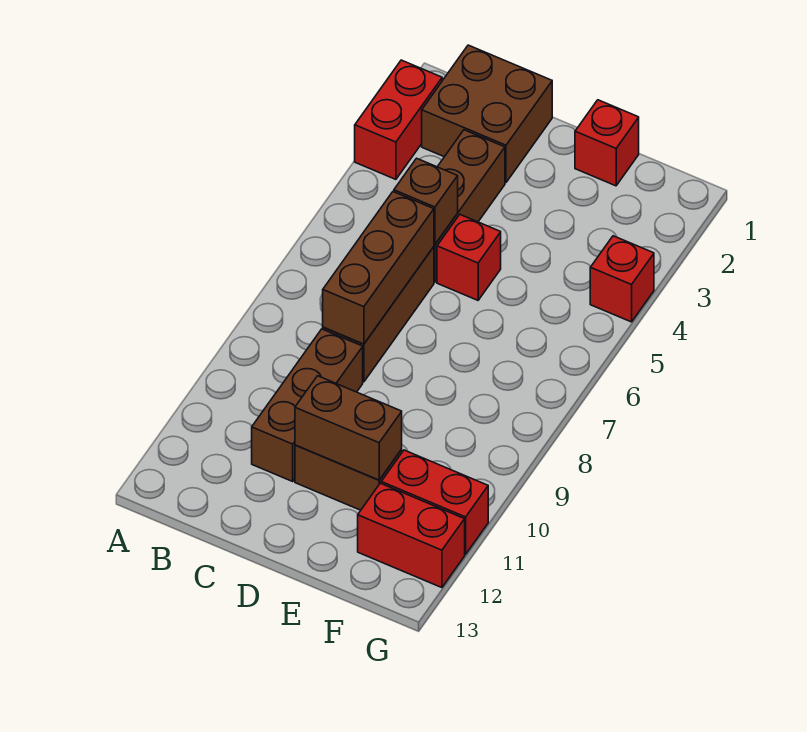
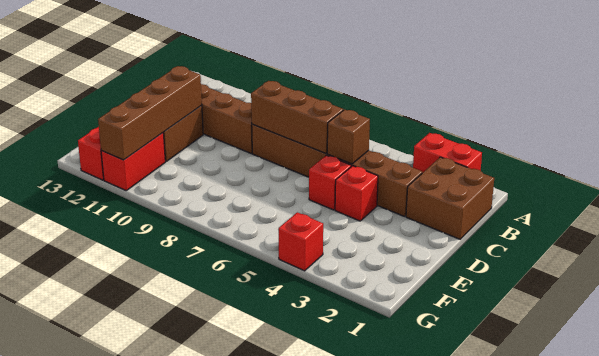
brown 1x2 brick [295,376,402,480] -> brown 1x4 brick [98,66,202,160]
red 1x1 brick [575,100,639,186] -> red 1x1 brick moved to [335,166,378,221]

